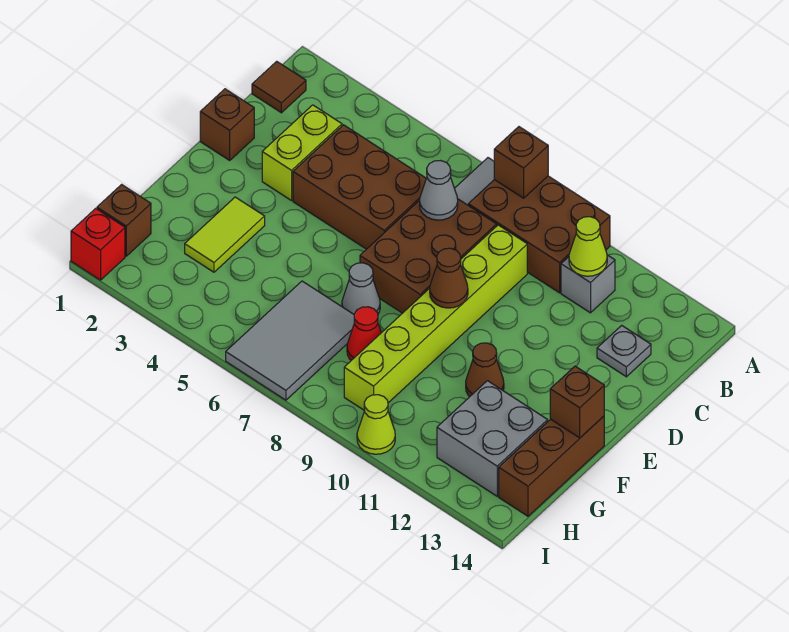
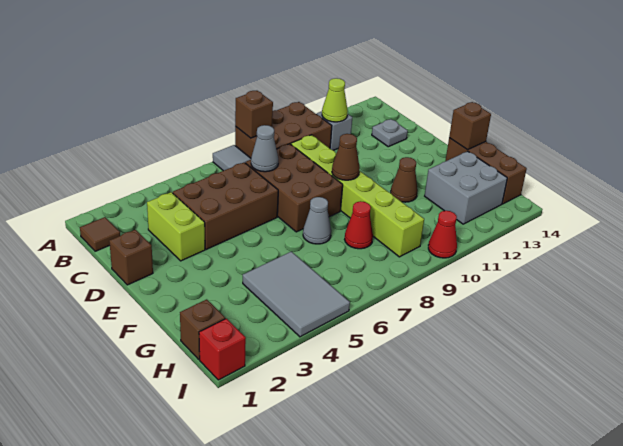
lime 1x2 tile [185,197,265,272] -> none
grey 2x3 tile [226,281,355,400] -> grey 2x3 tile moved to [243,252,350,337]
lime 1x1 cone [357,395,395,454] -> red 1x1 cone [428,211,457,258]

